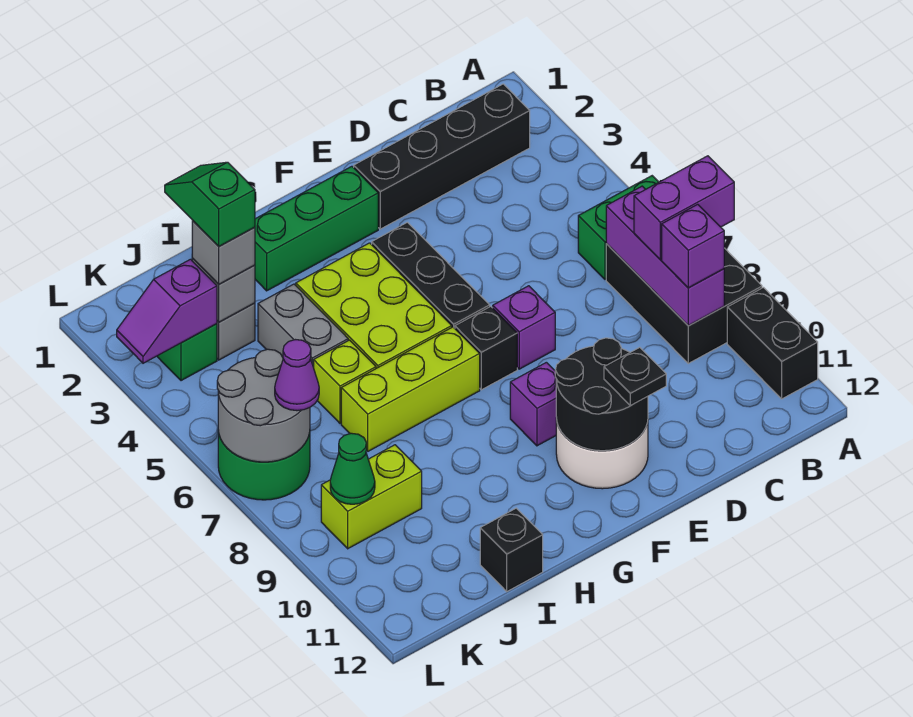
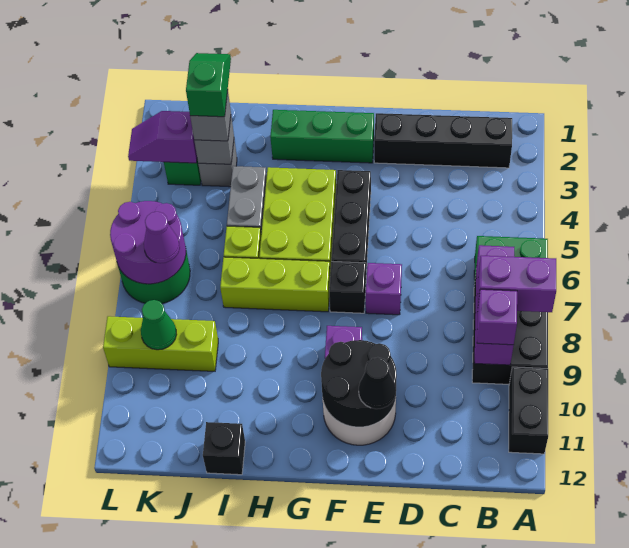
black 1x1 plate [604,347,666,406] -> black 1x1 cone [359,357,396,409]
lime 1x2 brick [321,445,422,549] -> lime 1x3 brick [103,316,218,371]
grey 2x2 round brick [217,349,310,462] -> purple 2x2 round brick [110,201,186,284]

